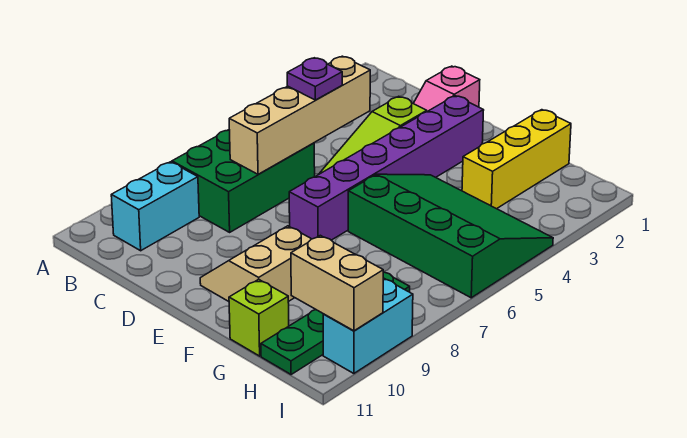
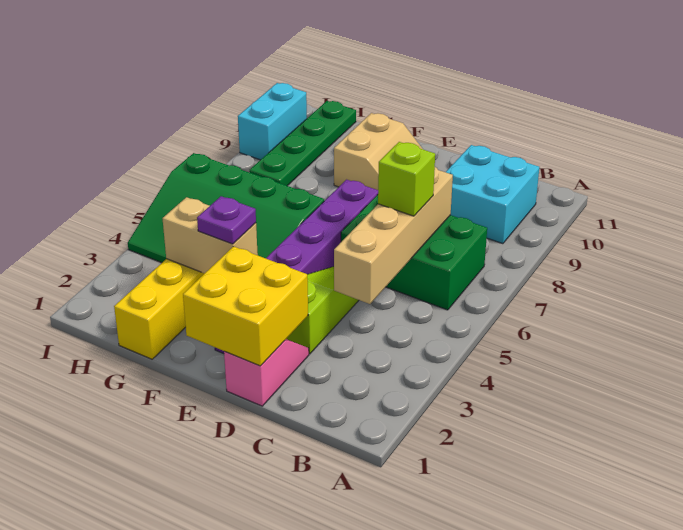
green 2x3 brick [172,130,315,232] -> green 2x3 brick turned to [341,195,487,310]
cyan 1x2 brick [111,162,199,251] -> cyan 2x2 brick [446,145,539,244]
purple 1x1 plate [287,58,342,100] -> purple 1x1 plate moved to [197,196,256,244]
none -> yellow 2x2 brick [183,247,308,366]
lime 1x1 brick [229,279,289,356] -> lime 1x1 brick moved to [378,142,435,216]
tan 1x2 brick [291,235,383,331] -> tan 1x2 brick moved to [162,197,258,273]

